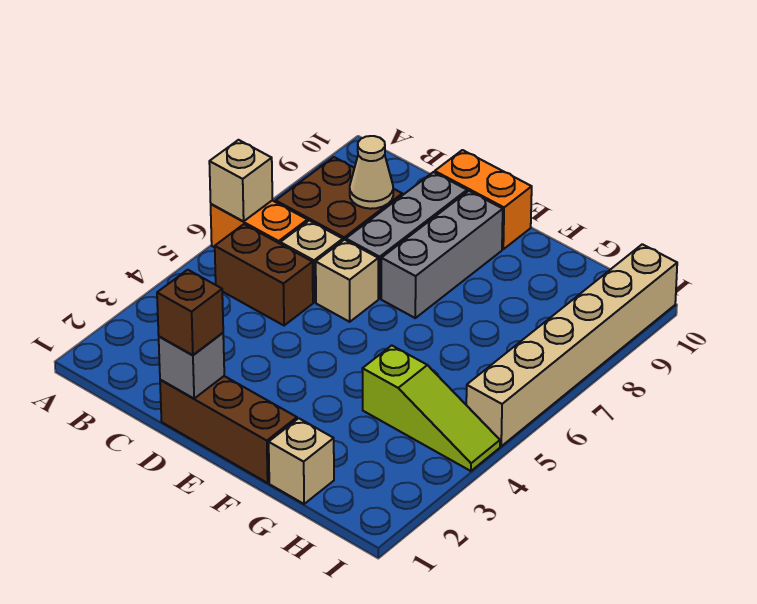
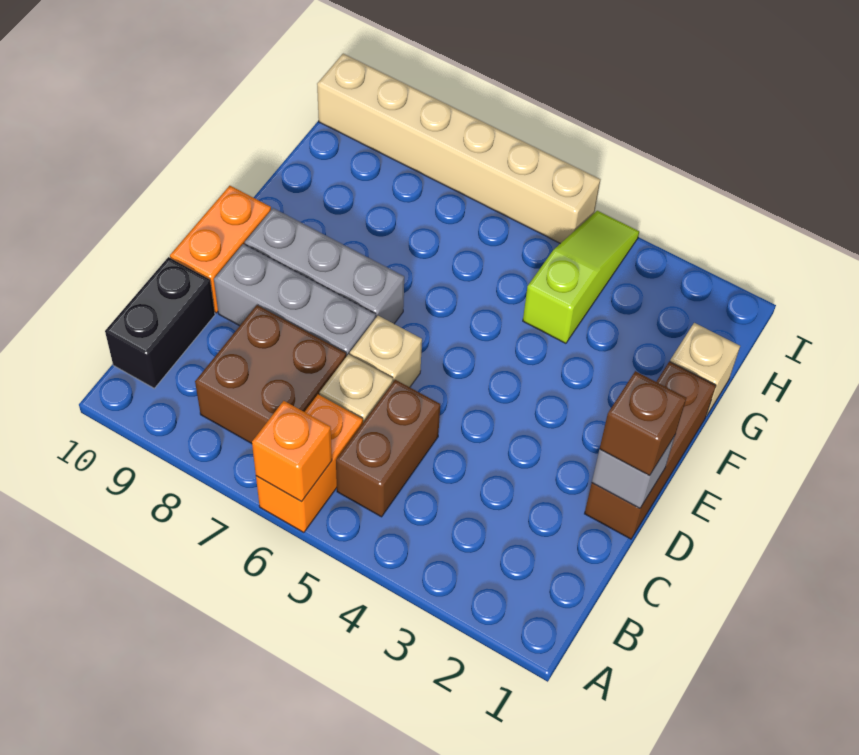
tan 1x1 brick [209,140,272,221] -> orange 1x1 brick [252,401,332,502]
none -> black 1x2 brick [105,257,215,388]
tan 1x1 cone [350,136,393,209] -> none

